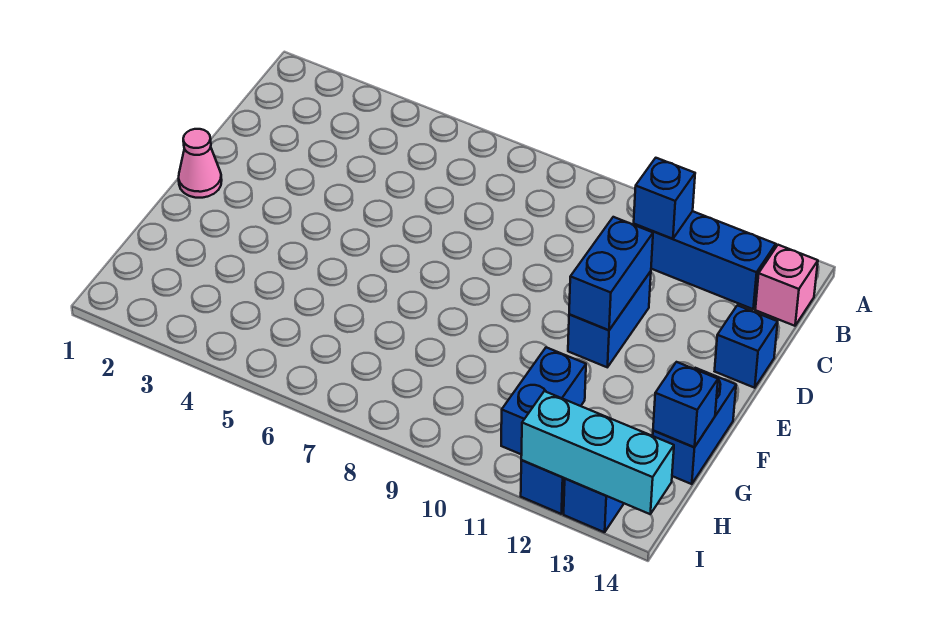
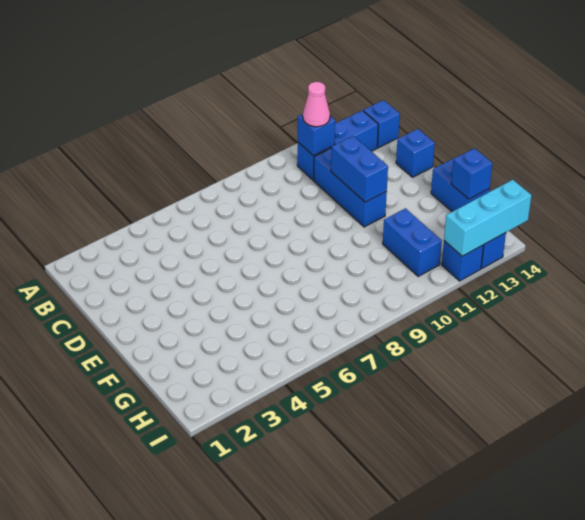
pink 1x1 brick [755,245,818,326] -> blue 1x1 brick [363,100,400,148]
blue 1x2 brick [568,271,651,367] -> blue 1x3 brick [314,149,387,227]
pink 1x1 cone [179,129,222,198] -> pink 1x1 cone moved to [303,82,330,127]

